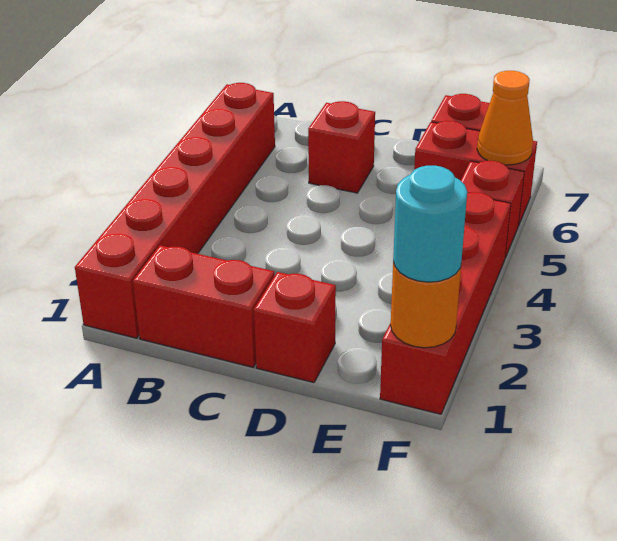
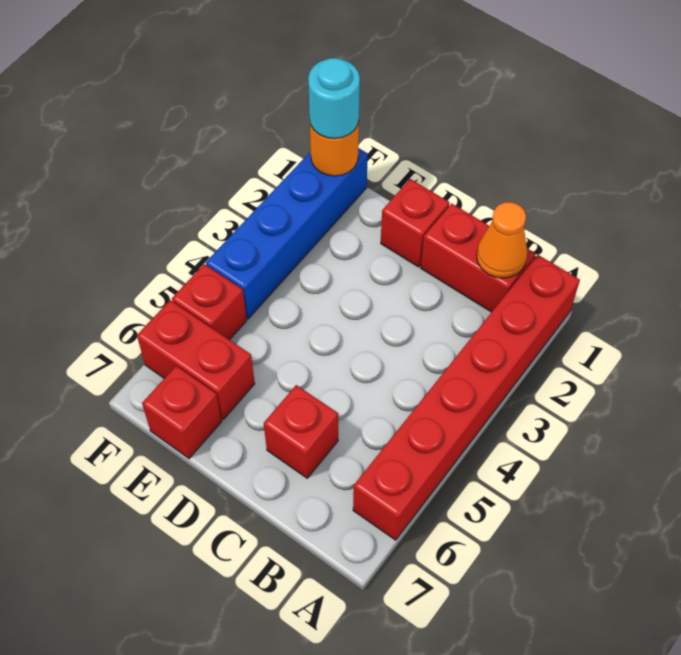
red 1x4 brick [380,192,511,414] -> blue 1x4 brick [206,148,368,319]
orange 1x1 cone [477,71,533,165] -> orange 1x1 cone moved to [477,202,527,278]

